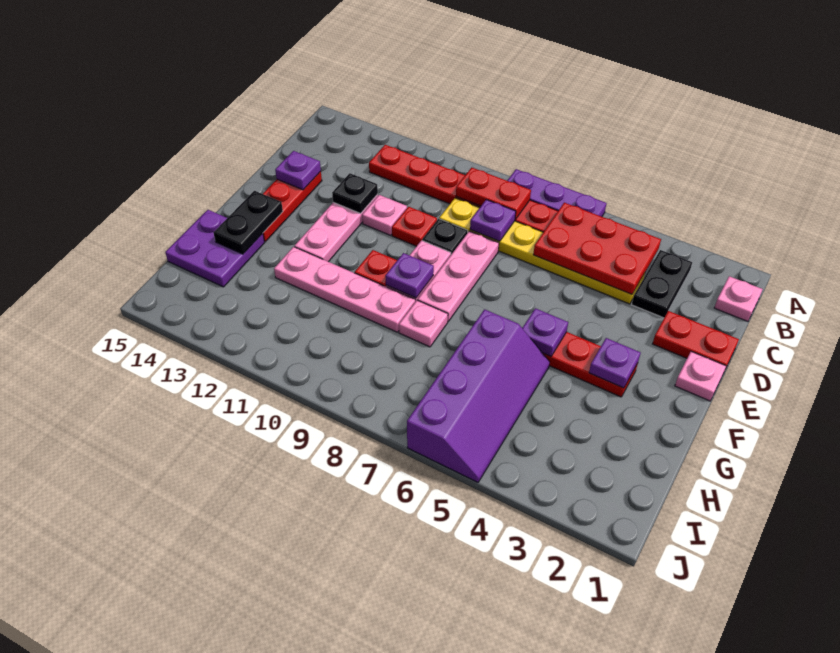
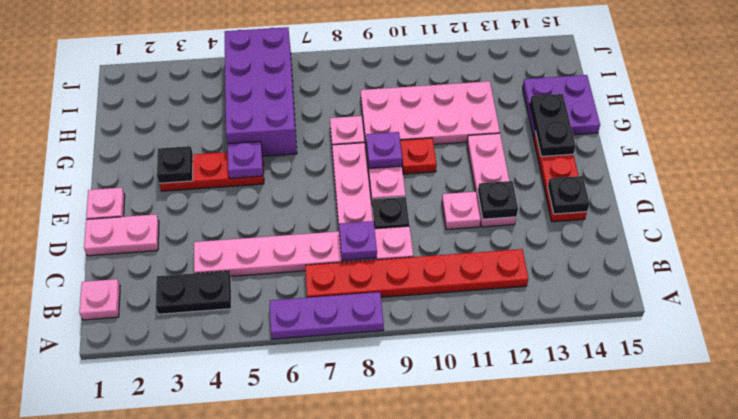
black 1x2 plate [632,250,692,318] -> black 1x2 plate turned to [156,271,231,314]
red 2x3 plate [533,203,661,294] -> none
red 1x2 plate [456,168,531,220] -> none
yellow 1x6 plate [439,198,645,304] -> pink 1x6 plate [194,226,413,276]
red 1x2 plate [653,311,739,369] -> pink 1x2 plate [84,214,159,256]
red 1x1 plate [392,207,437,246] -> none
purple 1x1 plate [275,151,321,190] -> black 1x1 plate [548,176,590,214]
purple 1x1 plate [589,338,640,388] -> black 1x1 plate [157,146,193,184]
purple 2x4 slope [407,309,550,482] -> purple 2x4 brick [224,27,297,156]
pink 1x4 plate [274,247,415,332] -> pink 2x4 plate [361,81,500,144]

